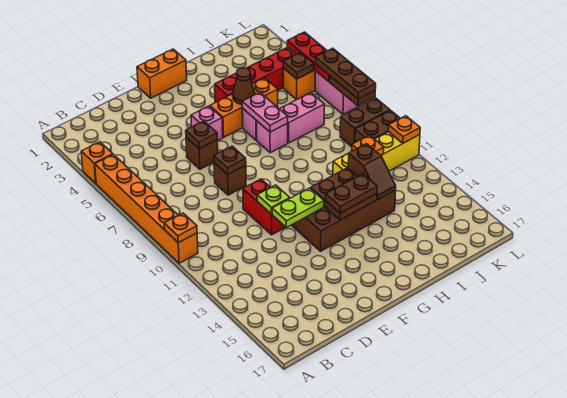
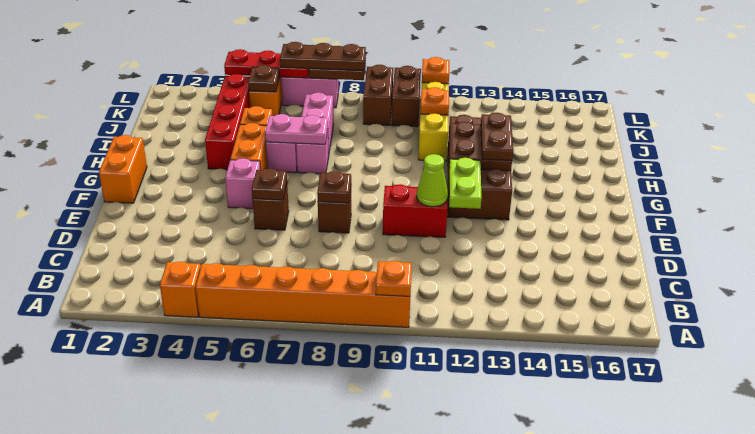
lime 1x1 plate [257,185,290,214] -> lime 1x1 cone [417,154,448,207]
brown 1x1 cone [233,68,255,104] -> none
brown 1x2 slope [348,144,396,199] -> none

